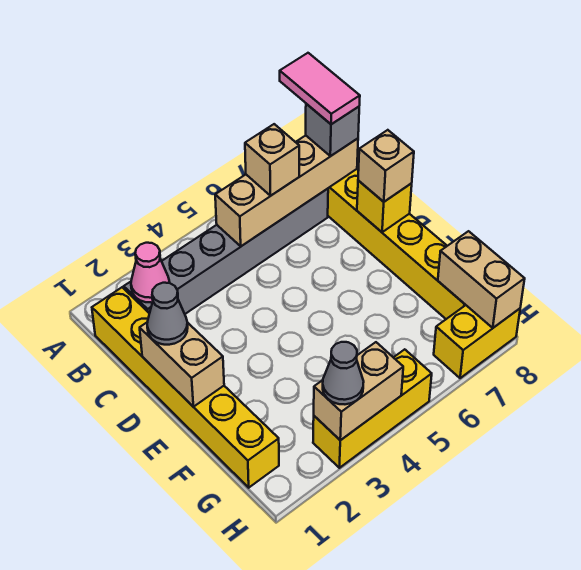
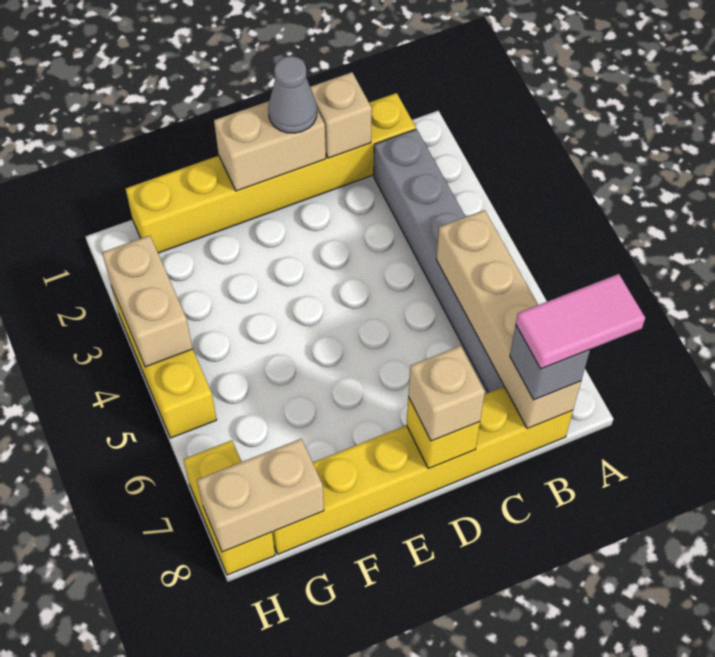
pink 1x1 cone [131,243,170,303] -> none
tan 1x1 brick [245,124,299,196] -> tan 1x1 brick moved to [310,72,372,158]
grey 1x1 cone [323,342,364,404] -> none

